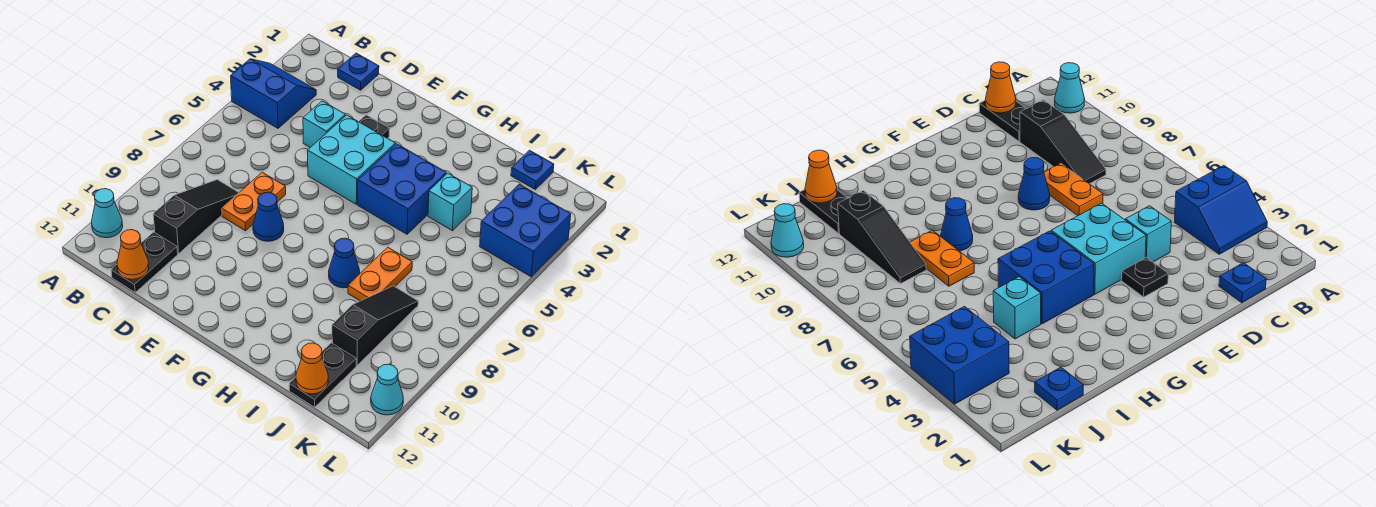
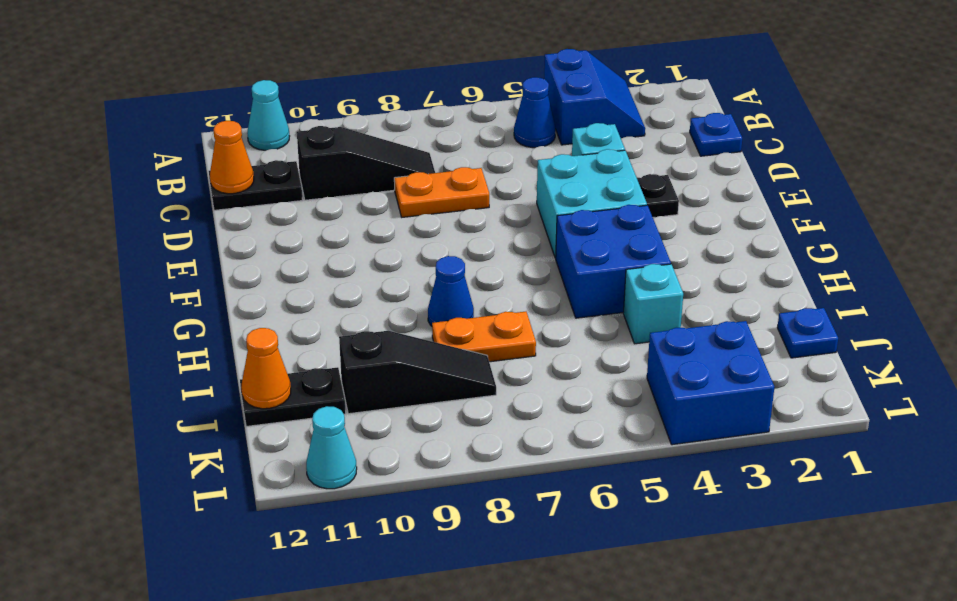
blue 1x1 cone [253,192,284,241] -> blue 1x1 cone moved to [514,77,556,148]

